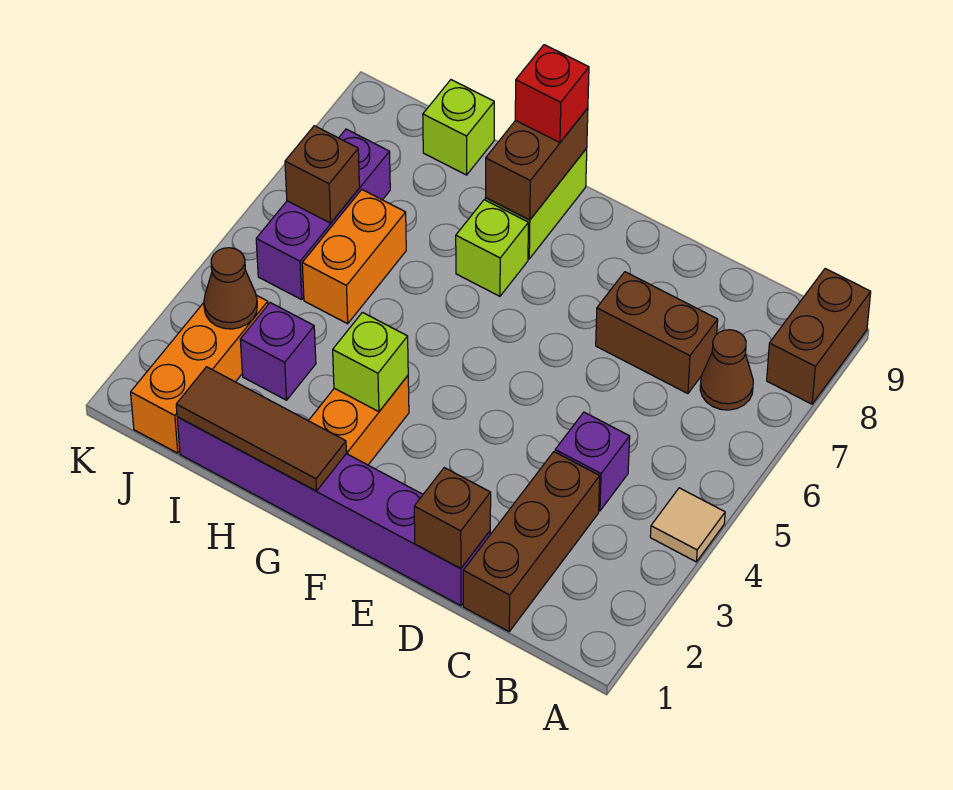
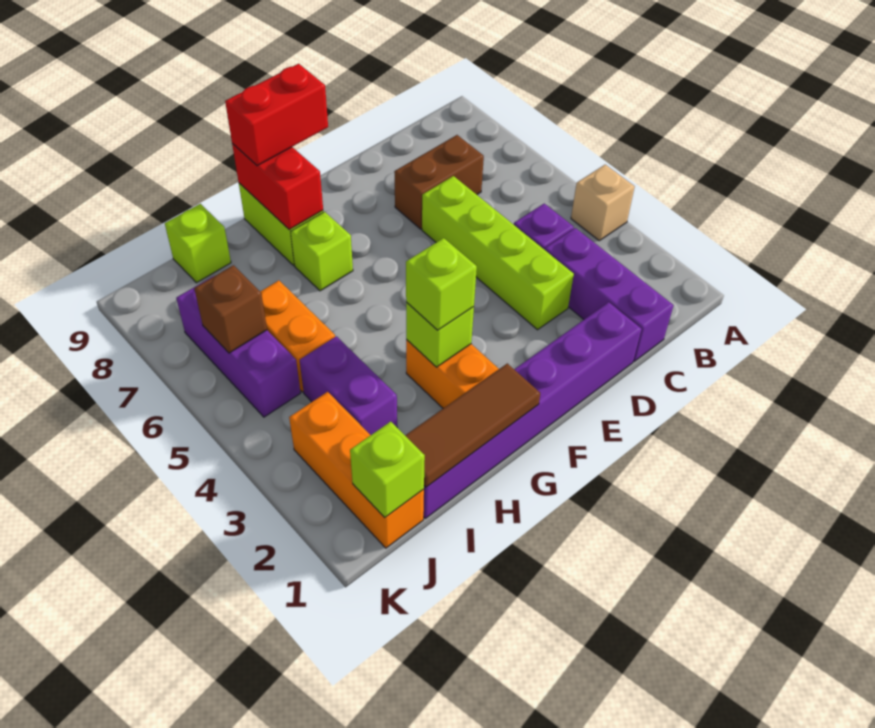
tan 1x1 tile [650,488,725,562] -> tan 1x1 brick [571,165,635,241]
brown 1x2 brick [767,269,871,404] -> none
brown 1x1 cone [700,330,753,410] -> none
brown 1x3 brick [463,452,600,631] -> purple 1x3 brick [545,228,673,361]
brown 1x1 brick [414,468,491,569] -> none
none -> lime 1x4 brick [422,176,574,330]
none -> lime 1x1 brick [406,238,477,330]
brown 1x2 brick [486,108,588,220] -> red 1x2 brick [232,144,323,230]
red 1x1 brick [515,45,589,143] -> red 1x2 brick [225,64,328,166]
purple 1x1 brick [240,303,316,400] -> purple 1x2 brick [300,336,397,435]
none -> lime 1x1 brick [350,422,425,517]
brown 1x1 cone [204,248,257,329] -> none

